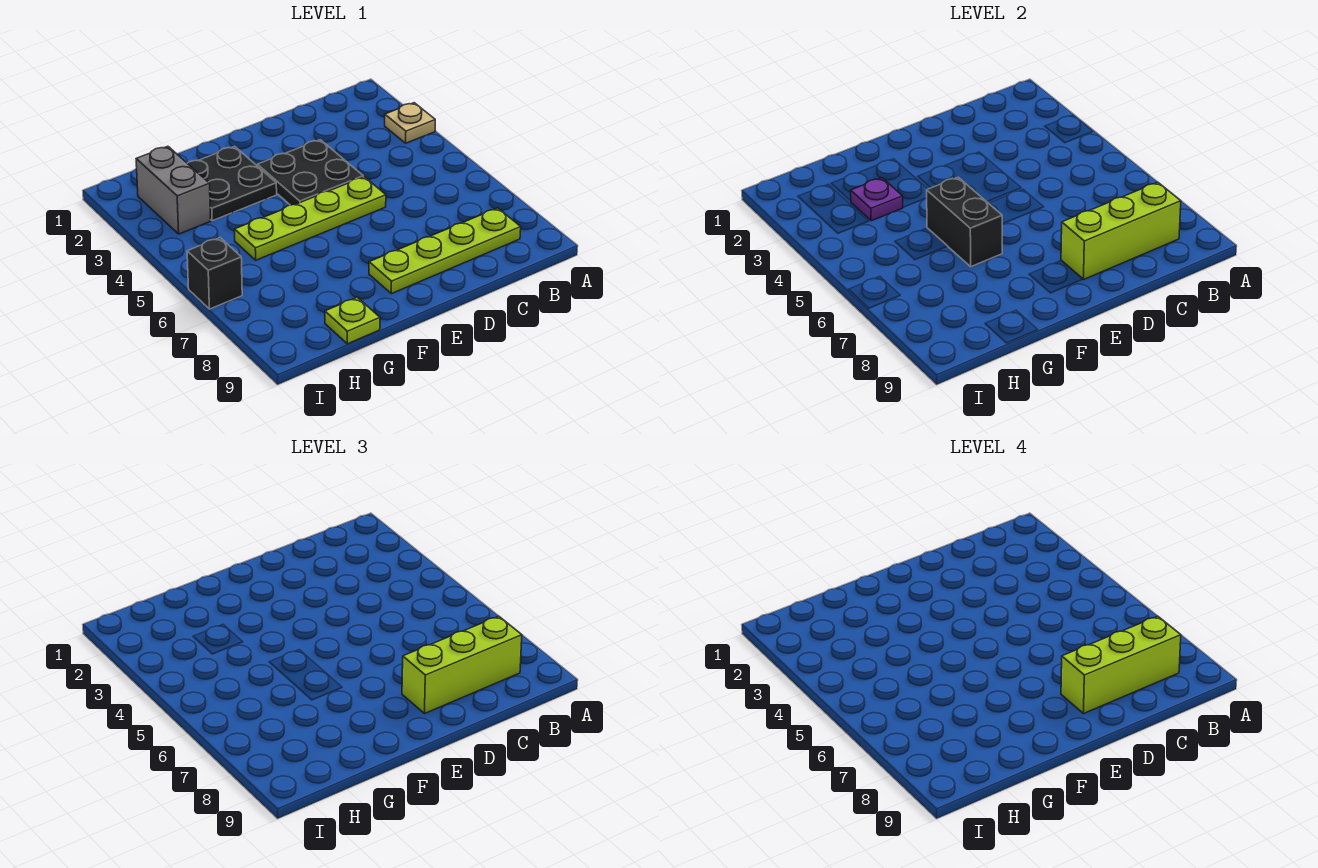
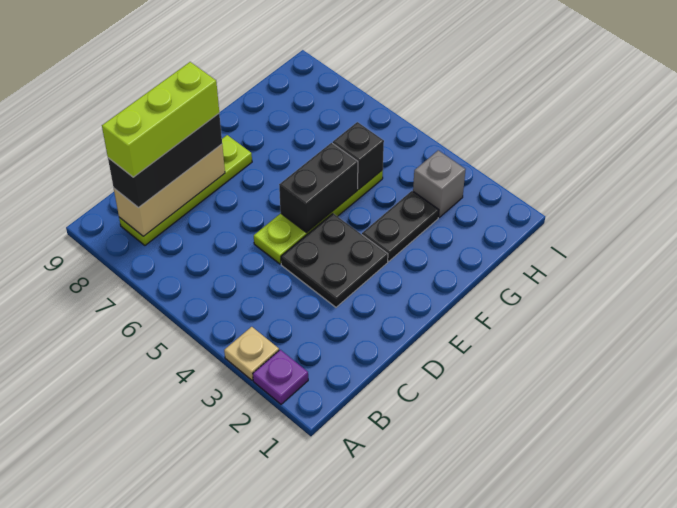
lime 1x3 brick [1061,182,1181,280] -> tan 1x3 brick [114,144,225,236]
lime 1x3 brick [402,616,522,714] -> black 1x3 brick [108,114,222,208]
black 2x2 plate [187,146,277,221] -> black 1x2 plate [362,191,439,262]
black 1x2 brick [927,177,1002,267] -> black 1x2 brick turned to [279,143,358,233]
purple 1x1 plate [851,178,903,221] -> purple 1x1 plate moved to [253,350,308,404]
lime 1x1 plate [325,297,380,344] -> none
grey 1x2 brick [136,146,211,234] -> grey 1x1 brick [413,150,466,217]
black 1x1 brick [187,238,242,309] -> black 1x1 brick moved to [333,122,384,189]

